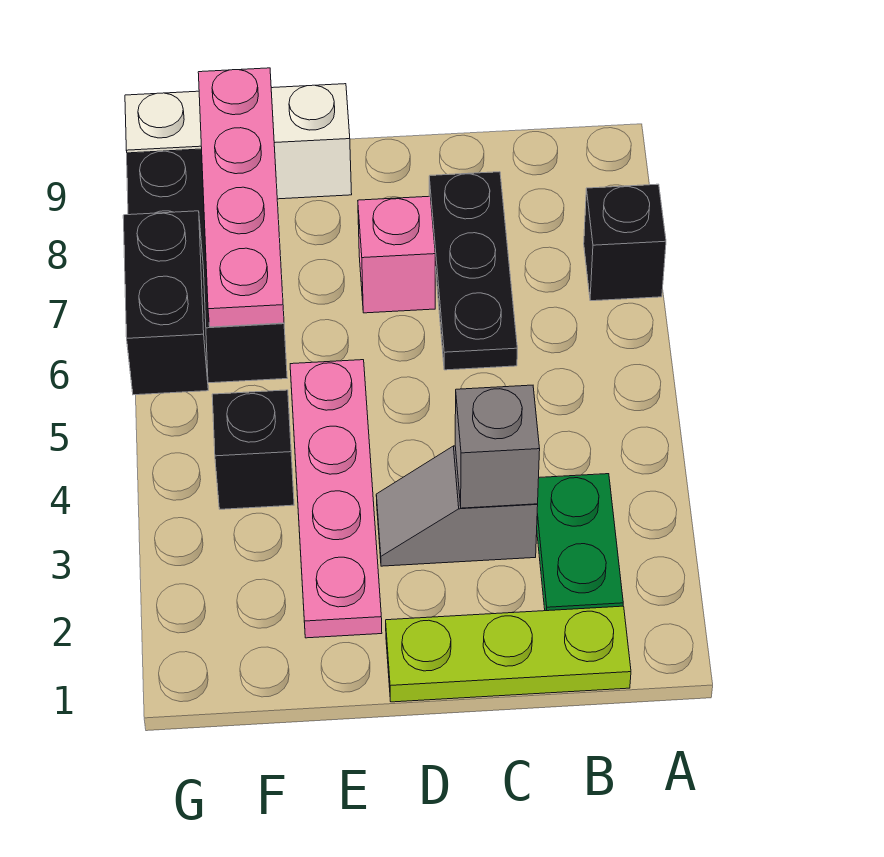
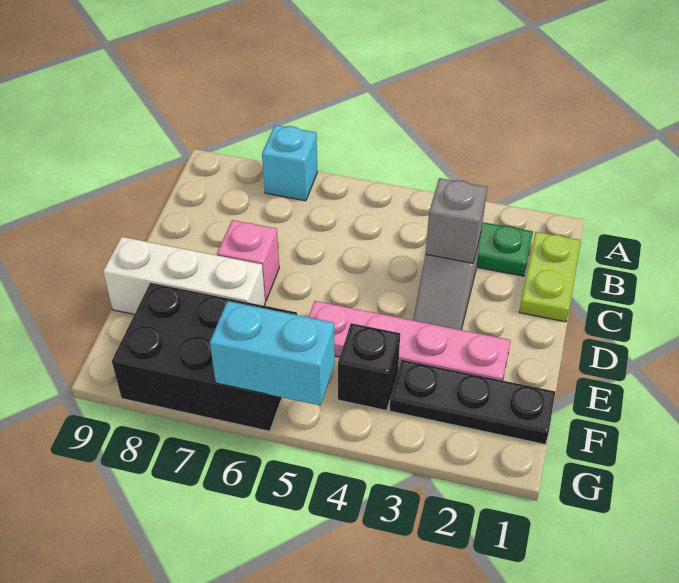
black 1x1 brick [584,184,666,301] -> cyan 1x1 brick [262,125,317,201]
lime 1x3 plate [386,606,631,702] -> lime 1x2 plate [519,232,581,322]
black 1x3 plate [429,172,517,370] -> black 1x3 plate moved to [389,360,555,445]
white 1x3 brick [125,84,352,199] -> white 1x3 brick turned to [103,237,265,314]
pink 1x4 plate [198,68,284,327] -> none
black 1x2 brick [123,211,208,395] -> cyan 1x2 brick [210,301,335,406]

